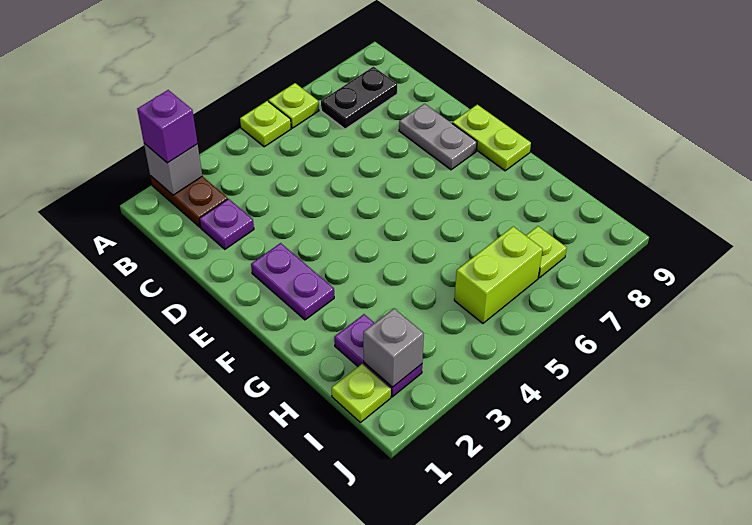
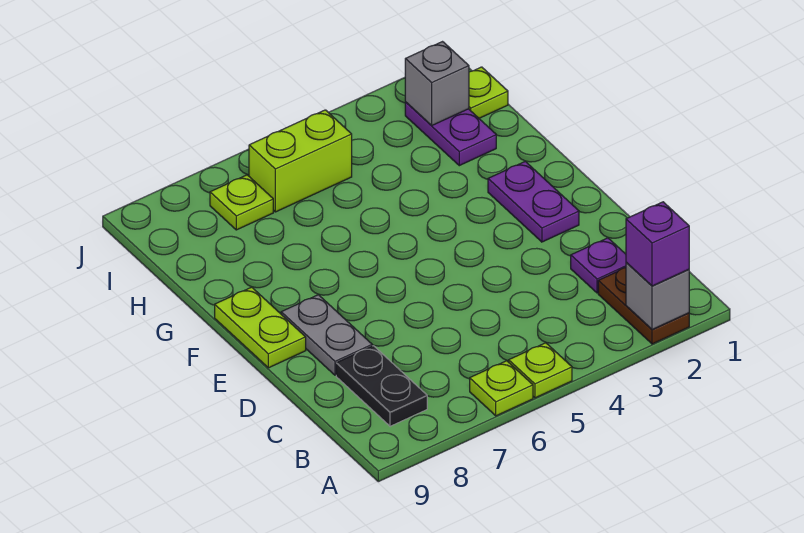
black 1x2 plate [321,67,397,129] -> black 1x2 plate turned to [336,346,427,426]

